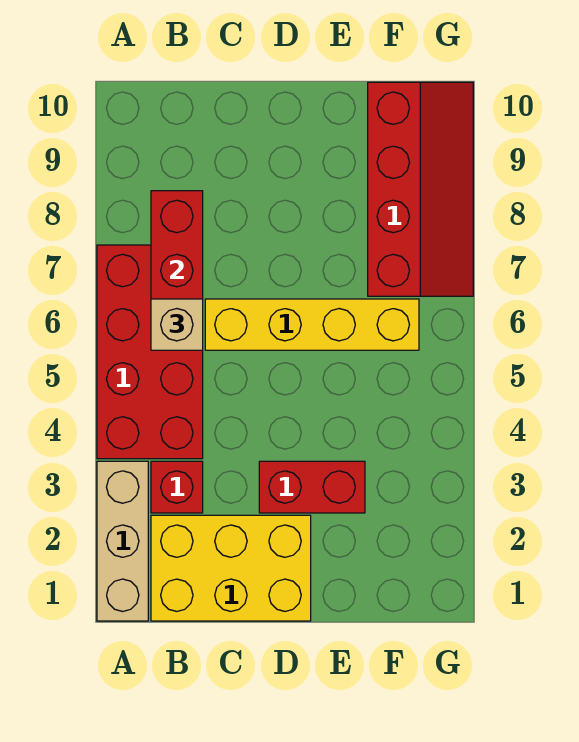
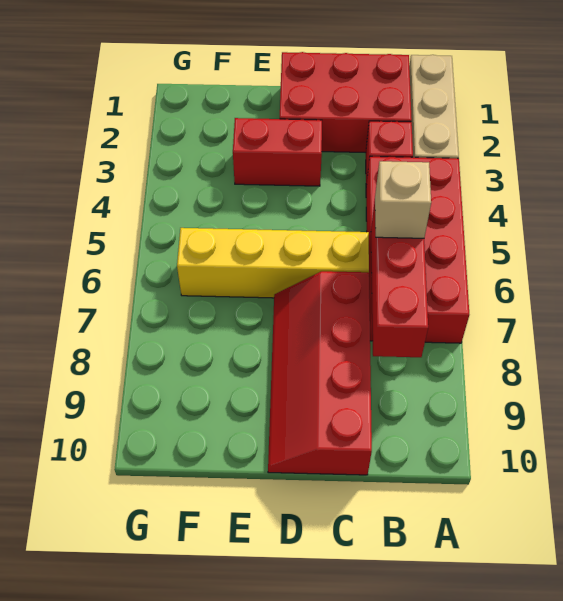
yellow 2x3 brick [151,515,311,621] -> red 2x3 brick [280,52,412,153]
red 2x4 slope [368,82,473,296] -> red 2x4 slope moved to [268,271,372,475]

